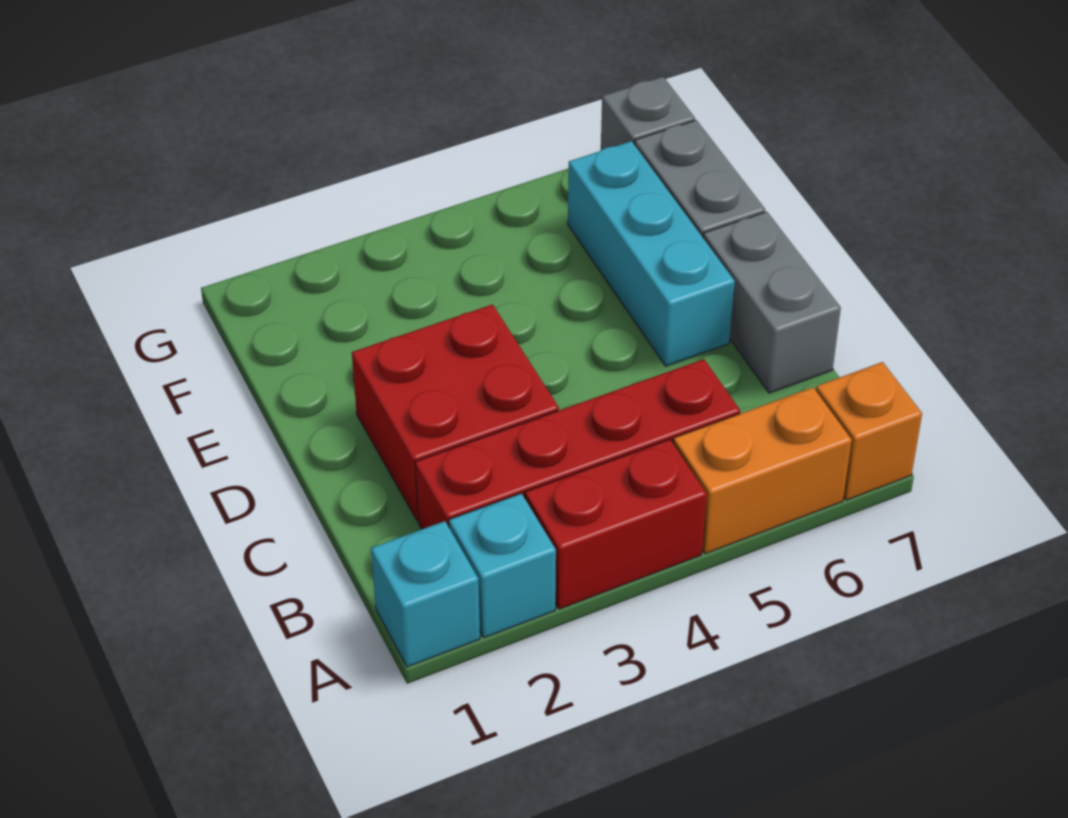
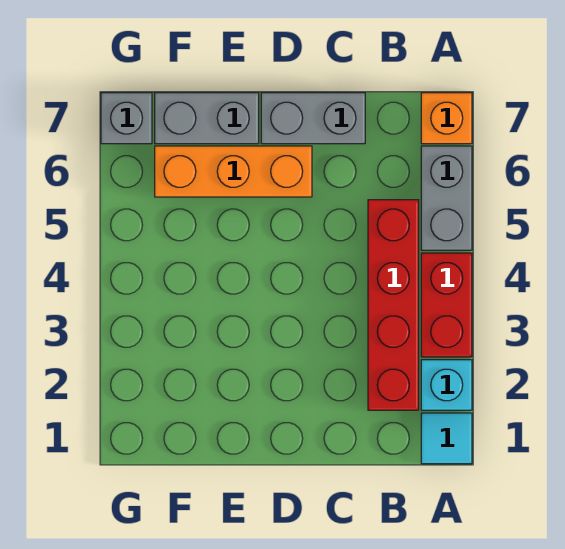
cyan 1x1 brick [371,521,480,667] -> cyan 1x1 tile [421,413,472,464]
orange 1x2 brick [673,387,852,554] -> grey 1x2 brick [421,146,472,250]
red 2x2 brick [352,305,559,521] -> none
cyan 1x3 brick [568,141,735,366] -> orange 1x3 brick [155,146,312,197]

